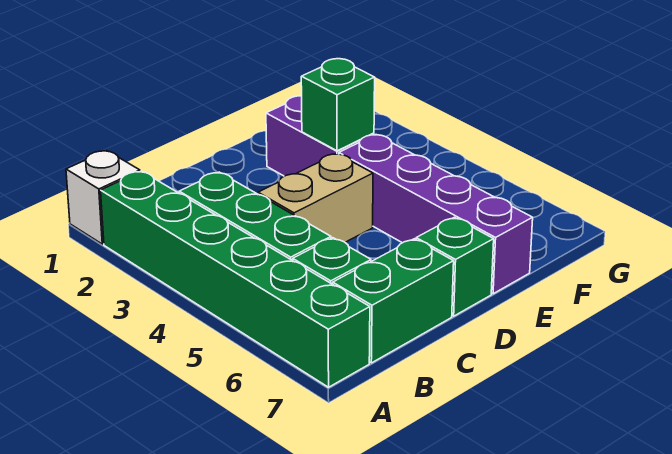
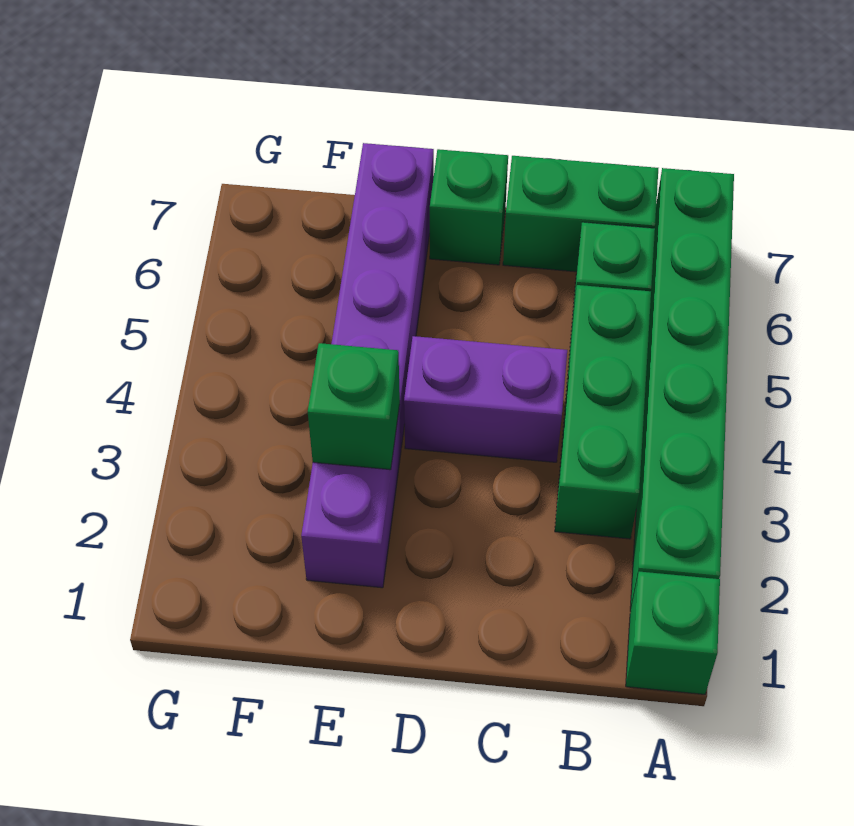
white 1x1 brick [66,151,140,244] -> green 1x1 brick [626,572,720,694]
tan 1x2 brick [258,154,373,242] -> purple 1x2 brick [404,336,567,462]

